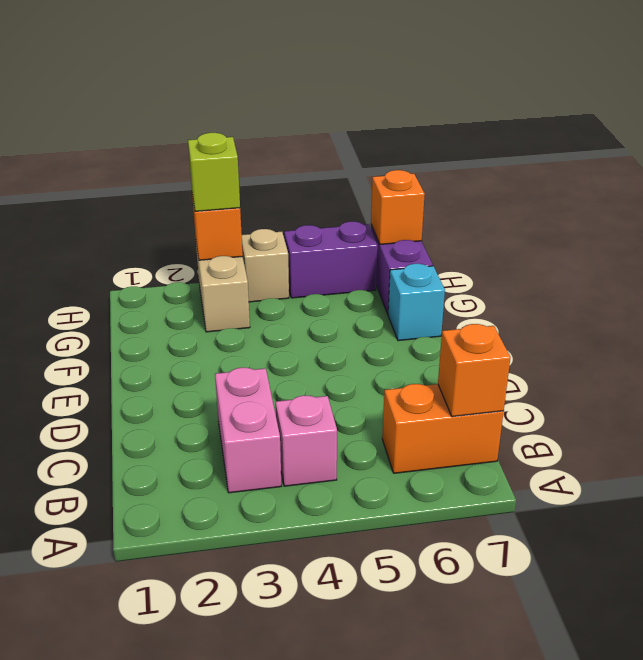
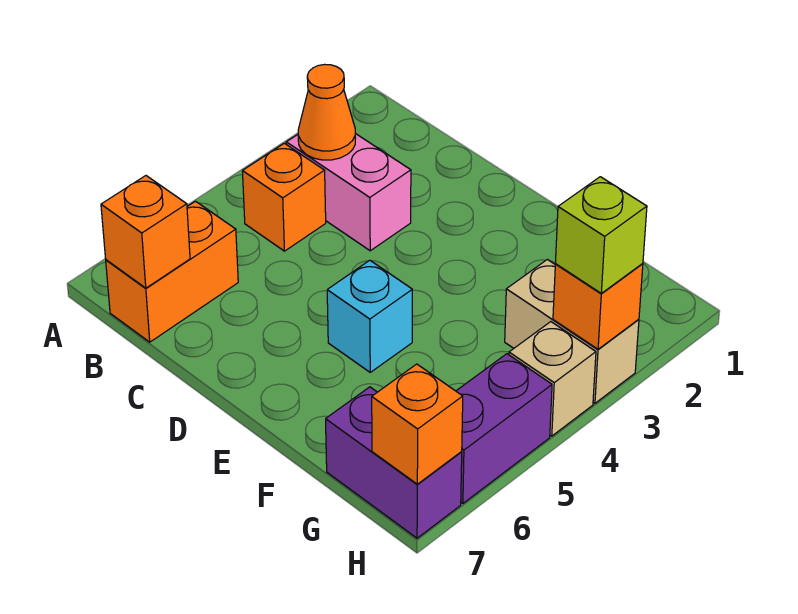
none -> orange 1x1 cone [298,64,355,160]
pink 1x1 brick [276,395,337,486] -> orange 1x1 brick [243,143,326,251]
cyan 1x1 brick [388,264,445,341] -> cyan 1x1 brick moved to [327,260,412,372]

